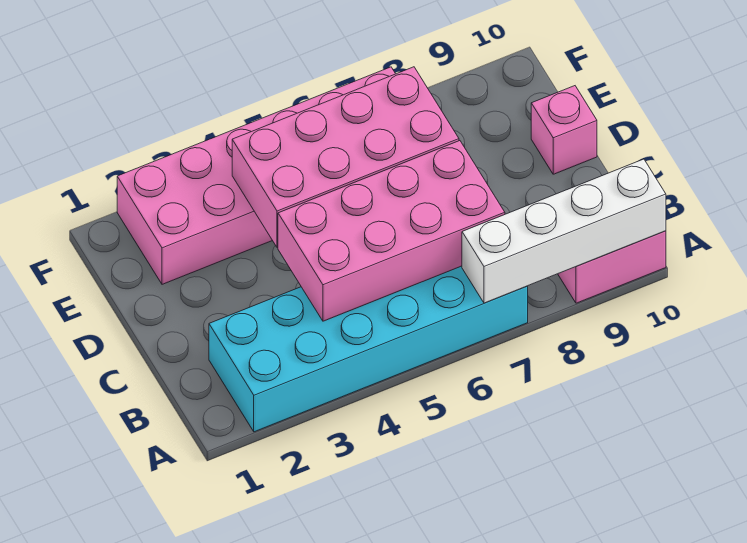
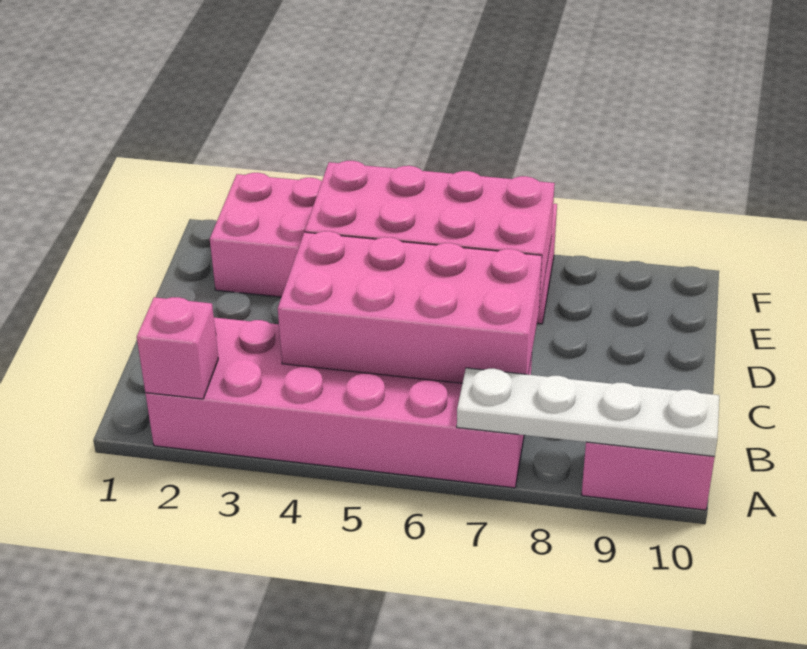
cyan 2x6 brick [209,266,528,432] -> pink 2x6 brick [145,318,532,488]
white 1x4 brick [462,159,666,303] -> white 1x4 plate [457,368,719,456]
pink 1x1 brick [531,86,597,174] -> pink 1x1 brick moved to [137,297,218,399]

